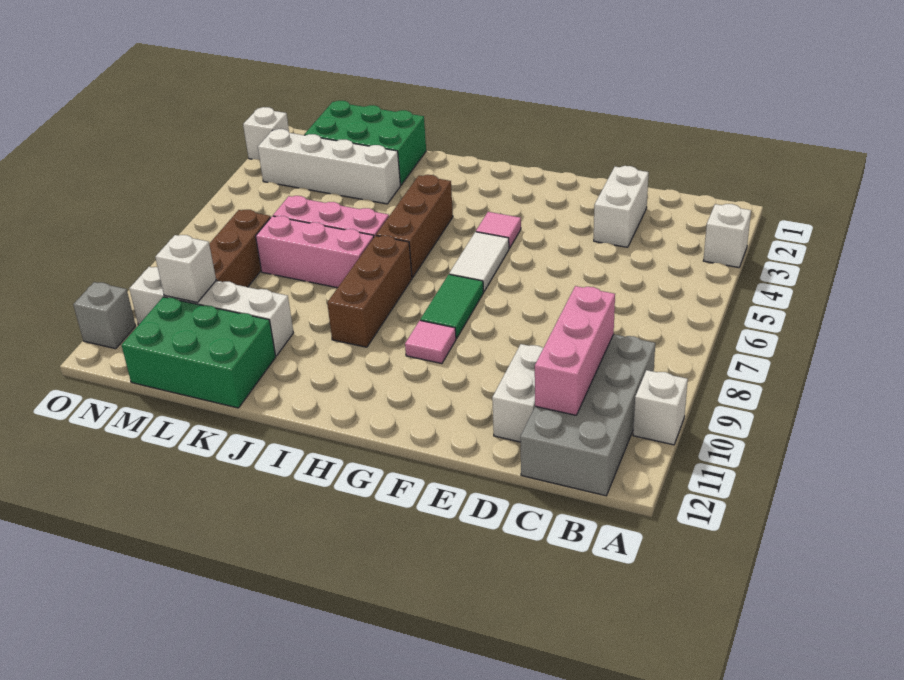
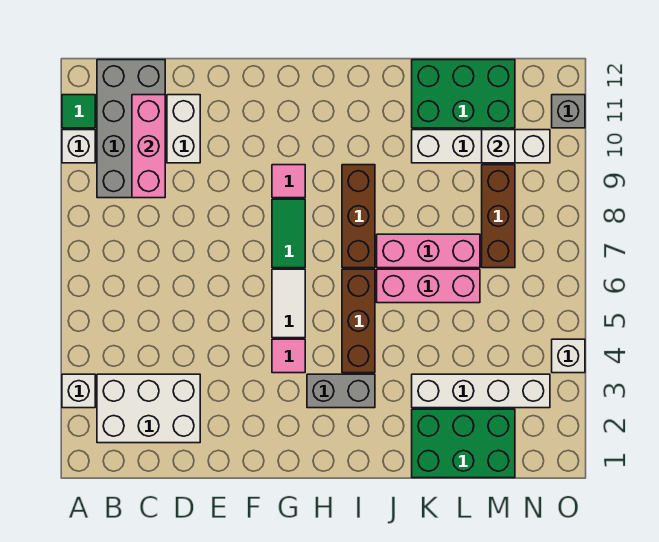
none -> green 1x1 tile [62,95,95,128]
white 1x2 brick [594,166,649,247] -> white 2x3 brick [97,374,200,443]
none -> grey 1x2 brick [307,374,375,408]
white 1x1 brick [243,107,289,160] -> white 1x1 brick moved to [552,339,585,373]

